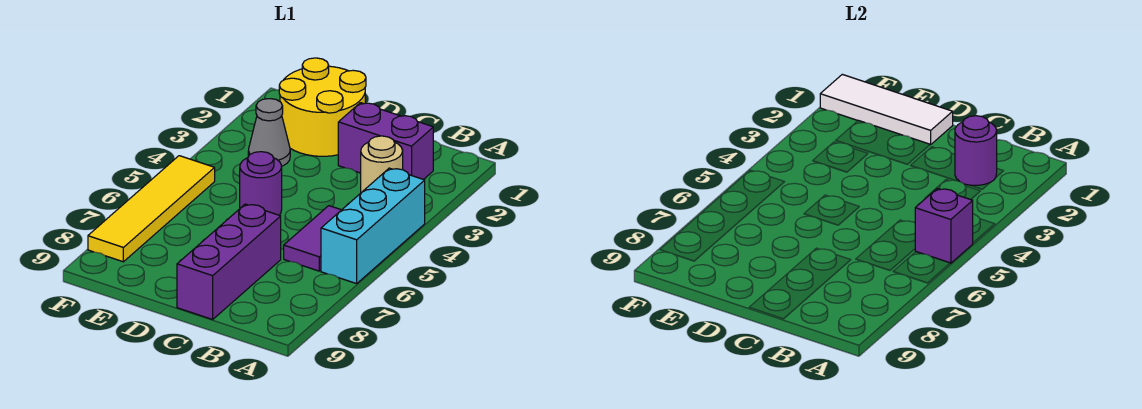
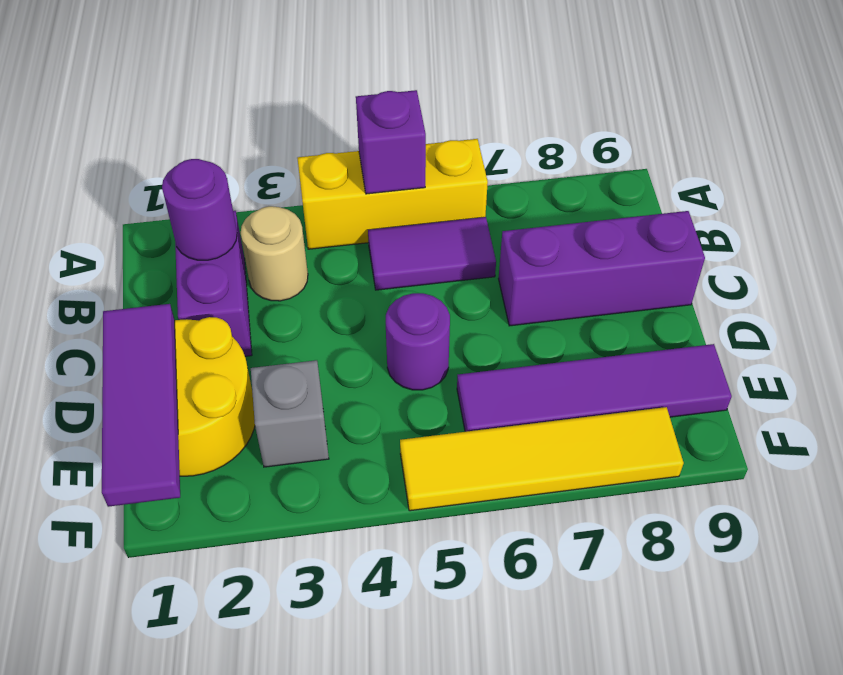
cyan 1x3 brick [321,168,425,284] -> yellow 1x3 brick [297,139,488,249]
white 1x3 tile [820,74,953,145] -> purple 1x3 tile [102,304,180,507]
grey 1x1 cone [248,99,290,166] -> grey 1x1 brick [251,360,329,467]
none -> purple 1x4 tile [457,344,732,432]

